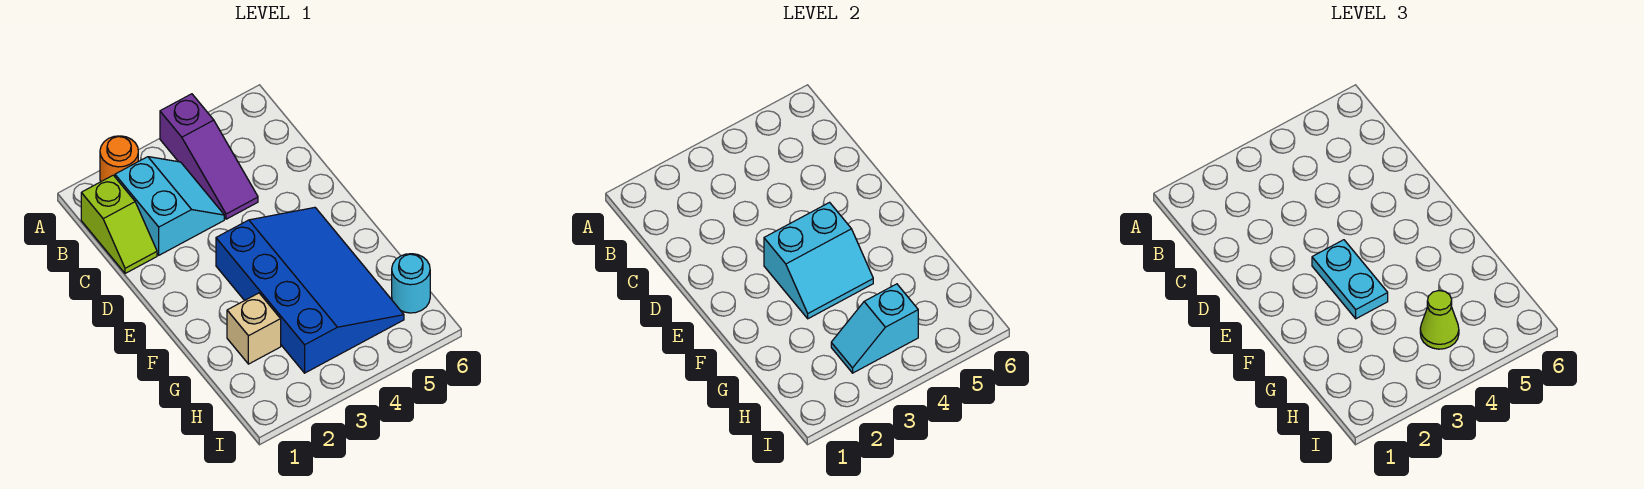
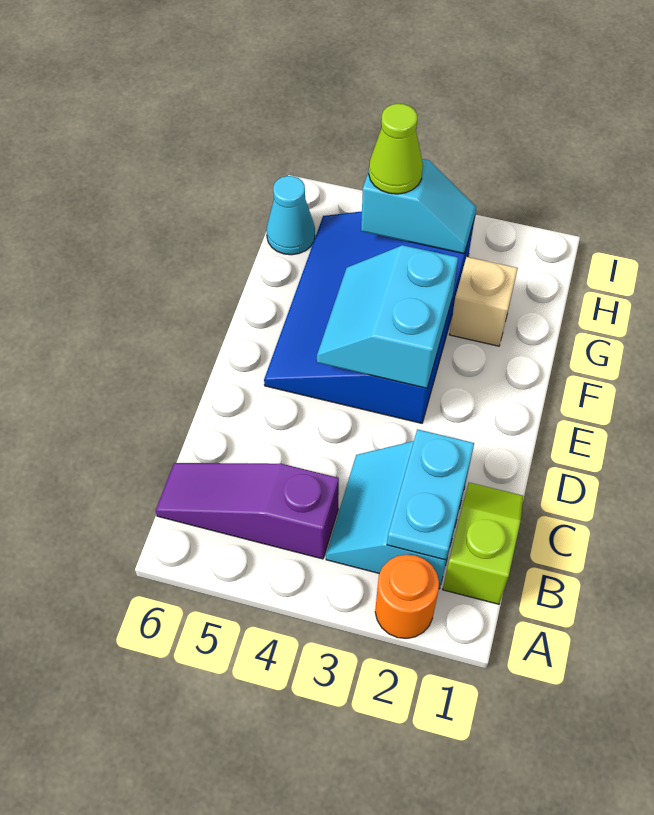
purple 1x3 slope [160,94,258,219] -> purple 1x3 slope turned to [156,463,339,559]
cyan 2x2 slope [764,202,873,319] -> cyan 2x2 slope turned to [317,245,458,388]
cyan 1x2 plate [1312,240,1388,319] -> cyan 1x2 plate moved to [387,429,474,560]
cyan 1x1 round brick [392,254,430,313] -> cyan 1x1 cone [266,176,315,255]

